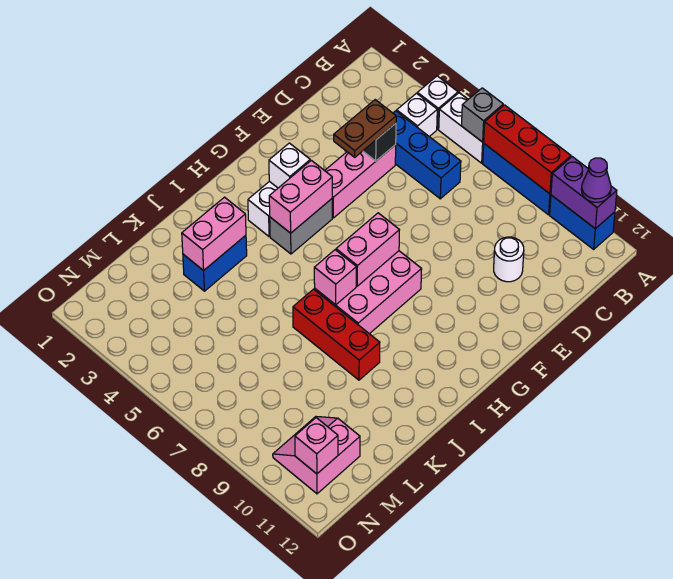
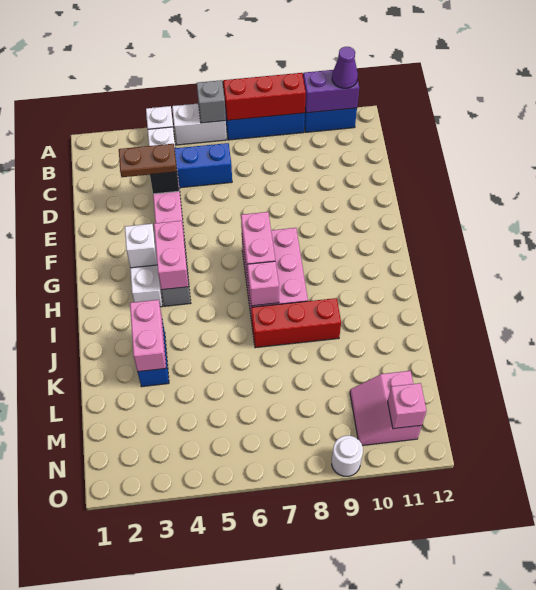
brown 1x2 plate [334,100,396,157] -> brown 1x2 plate turned to [119,144,177,177]
white 1x1 round brick [494,237,524,282] -> white 1x1 round brick moved to [332,436,363,476]

